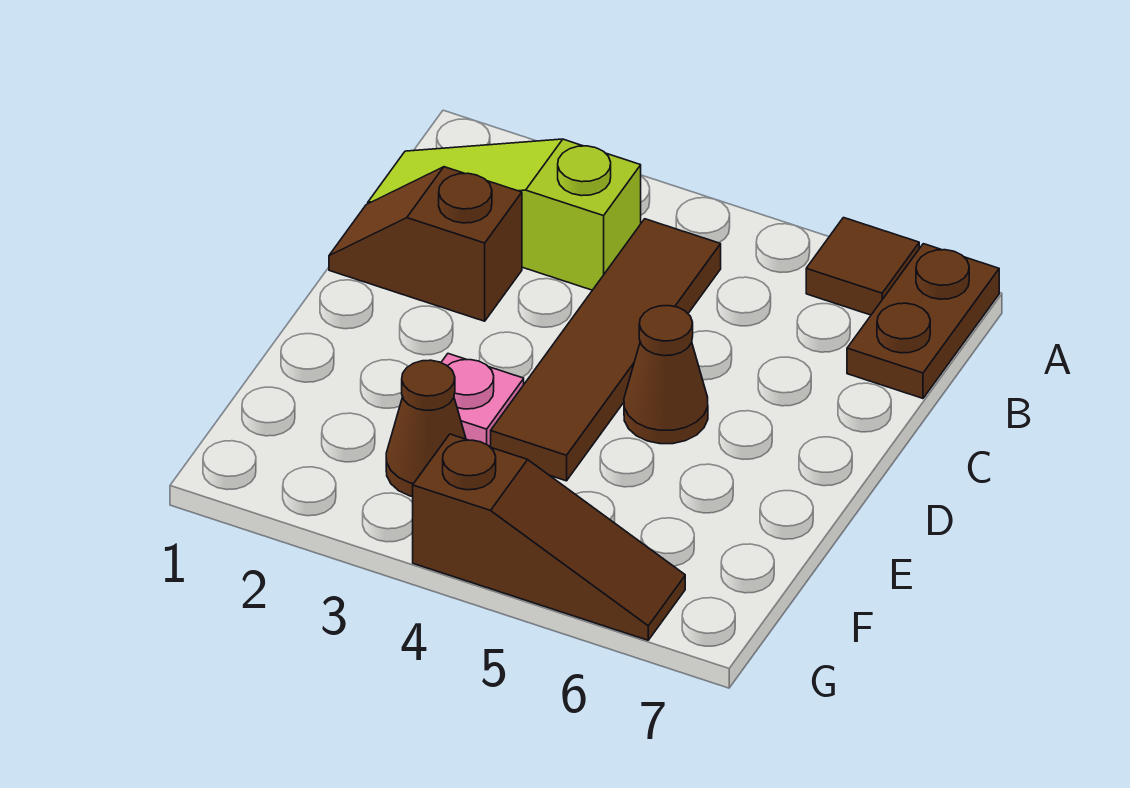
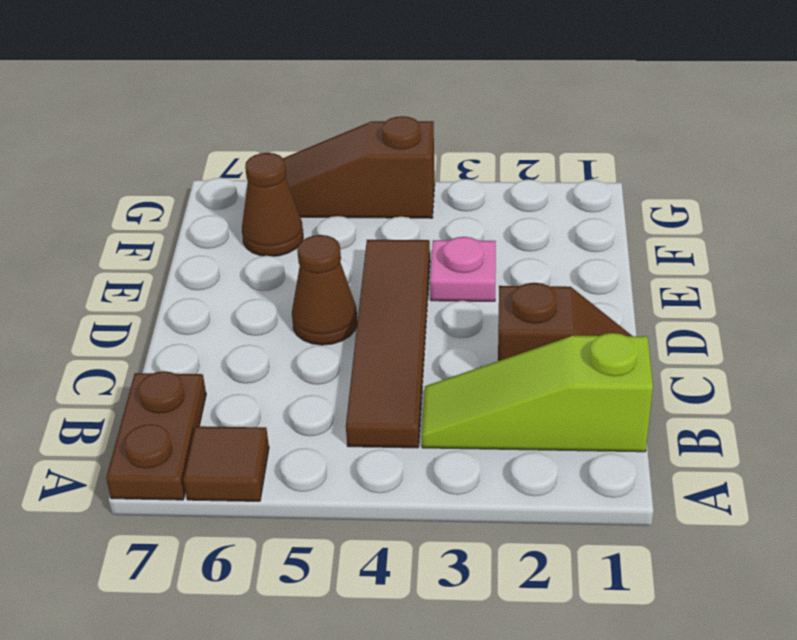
lime 1x3 slope [368,139,641,290] -> lime 1x3 slope turned to [422,333,653,452]
brown 1x1 cone [386,360,466,497] -> brown 1x1 cone moved to [242,153,303,256]

